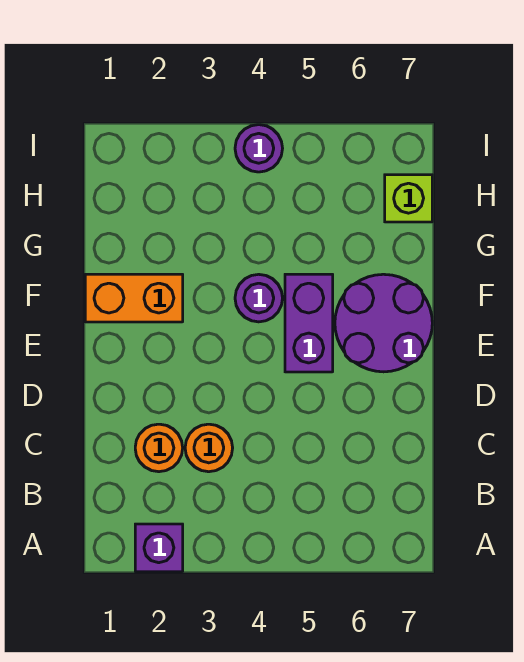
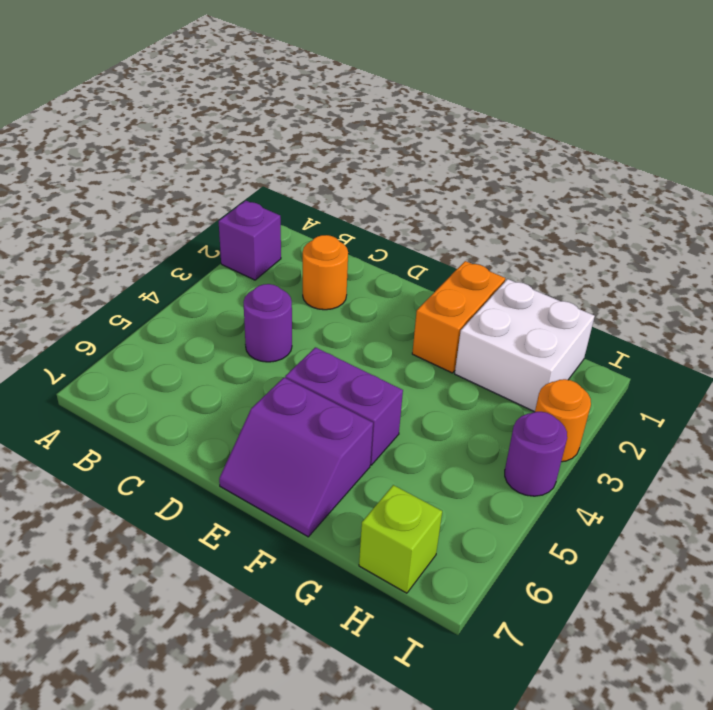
orange 1x1 round brick [185,424,233,472] -> orange 1x1 round brick moved to [535,379,591,462]
purple 2x2 round brick [335,274,432,372] -> purple 2x2 slope [219,377,373,537]
purple 1x1 round brick [235,274,283,322] -> purple 1x1 round brick moved to [244,284,292,362]
none -> white 2x2 brick [455,279,595,412]

